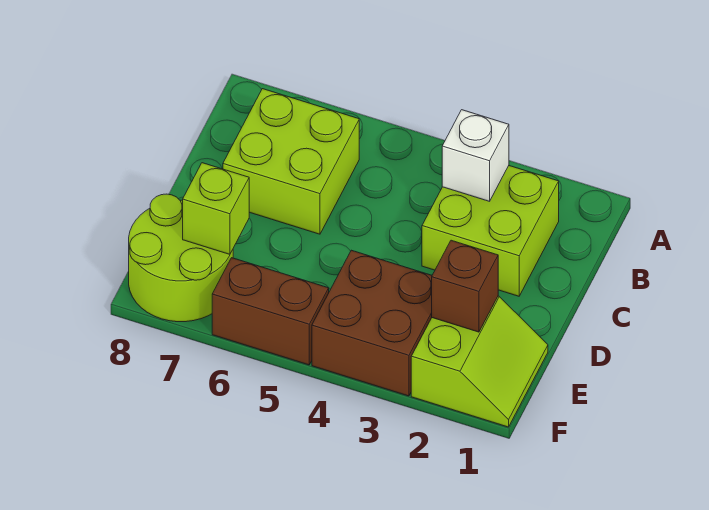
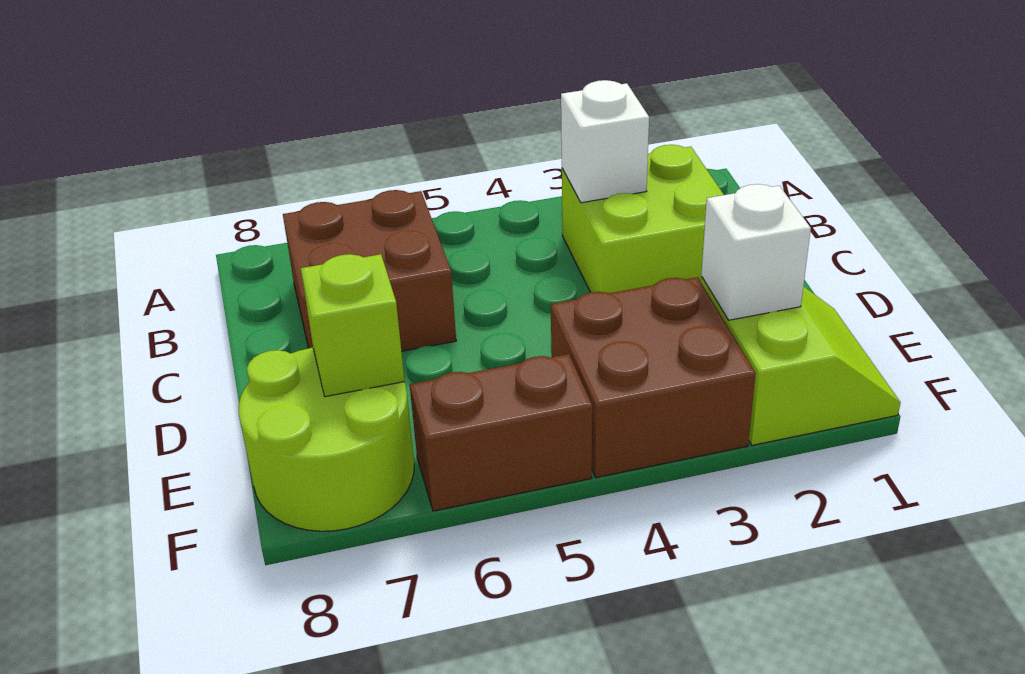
lime 2x2 brick [223,89,359,234] -> brown 2x2 brick [283,190,456,351]
brown 1x1 brick [432,240,498,332] -> white 1x1 brick [701,184,811,320]

